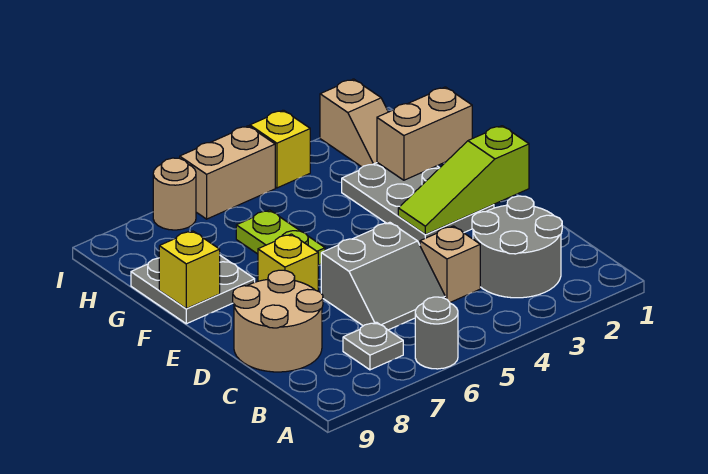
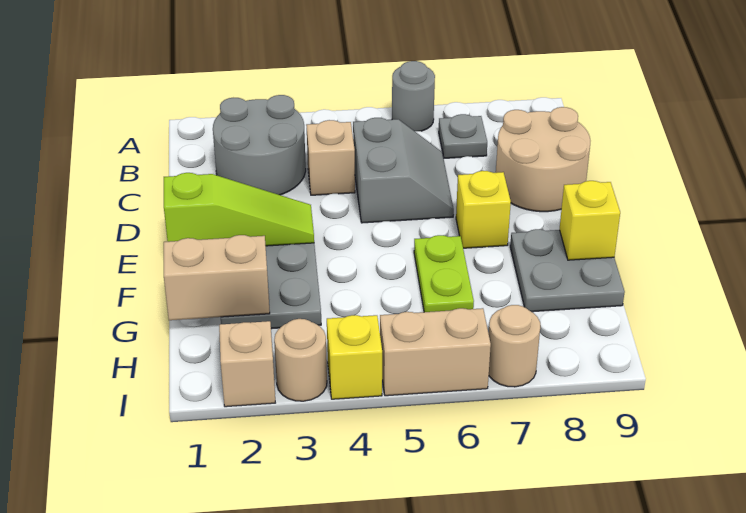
grey 2x2 slope [321,222,445,330] -> grey 2x2 slope turned to [353,118,454,223]
none -> tan 1x1 round brick [274,319,327,401]

